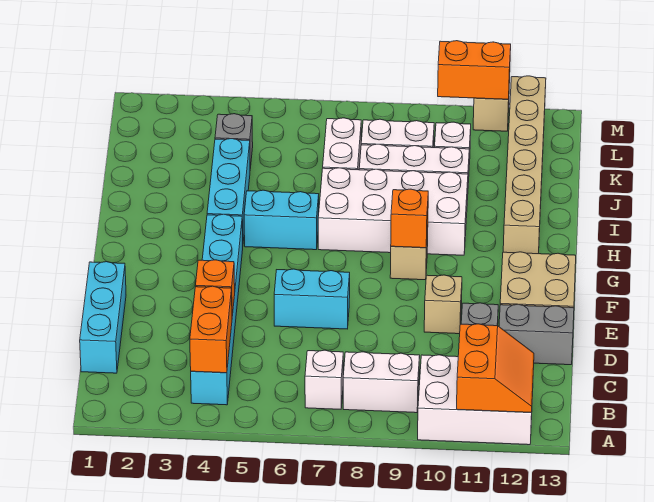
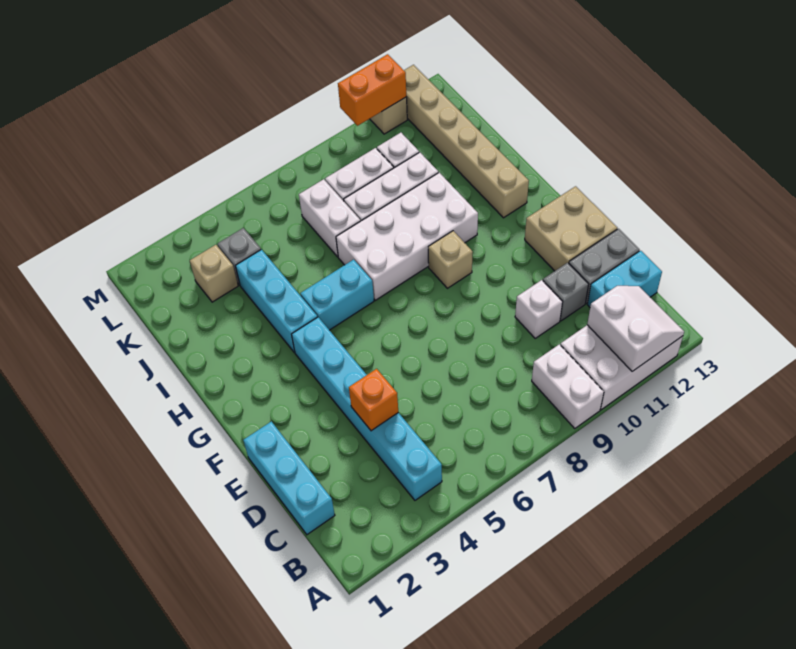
orange 2x2 slope [457,324,534,413] -> white 2x2 slope [587,286,684,371]
orange 1x2 brick [190,286,232,373] -> none
white 1x1 brick [305,350,343,409] -> white 1x1 brick moved to [515,280,562,338]
white 1x2 brick [343,352,420,413] -> white 1x2 brick turned to [532,344,604,429]
cyan 1x2 brick [274,269,350,329] -> cyan 1x2 brick moved to [587,251,662,307]
tan 1x1 brick [424,275,462,334] -> tan 1x1 brick moved to [190,245,238,302]
orange 1x1 brick [391,189,428,248] -> none

